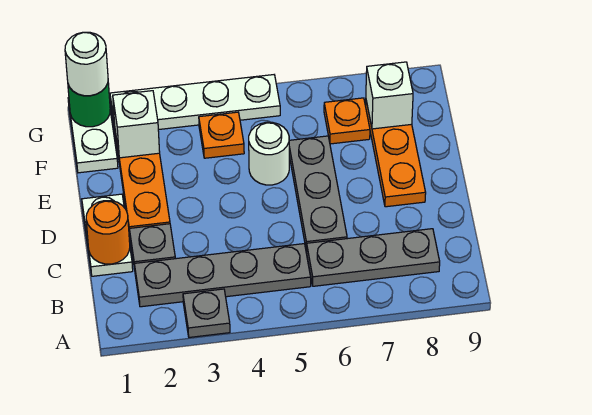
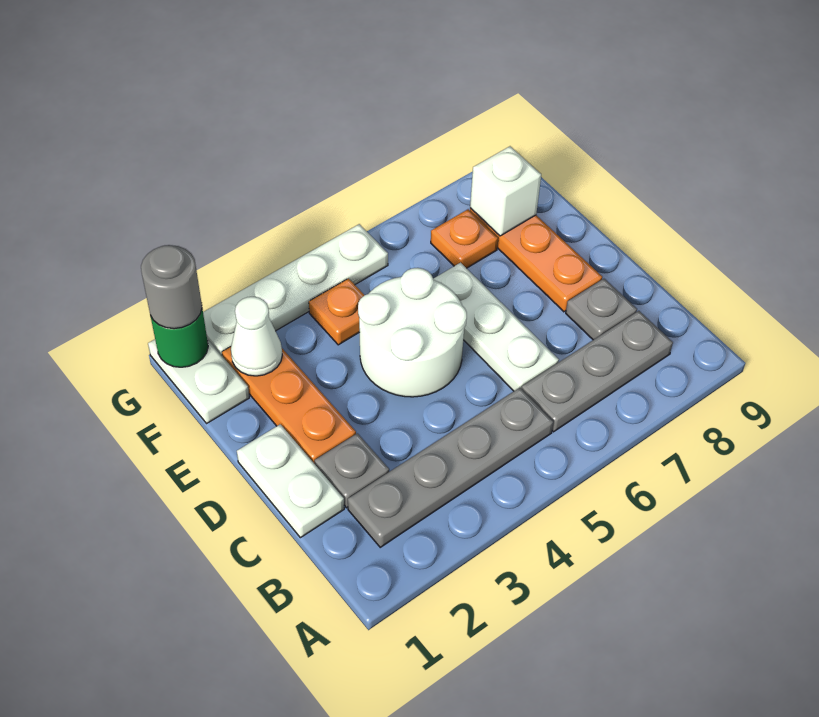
grey 1x1 plate [183,289,230,337] -> grey 1x1 plate moved to [566,279,637,340]
orange 1x1 round brick [86,201,130,264] -> none
grey 1x3 plate [289,136,347,251] -> white 1x3 plate [433,262,559,391]
white 1x1 round brick [249,122,289,185] -> white 2x2 round brick [358,268,467,397]
white 1x1 brick [113,91,160,158] -> white 1x1 cone [231,297,282,376]
white 1x1 round brick [65,32,108,96] -> grey 1x1 round brick [141,245,202,329]

